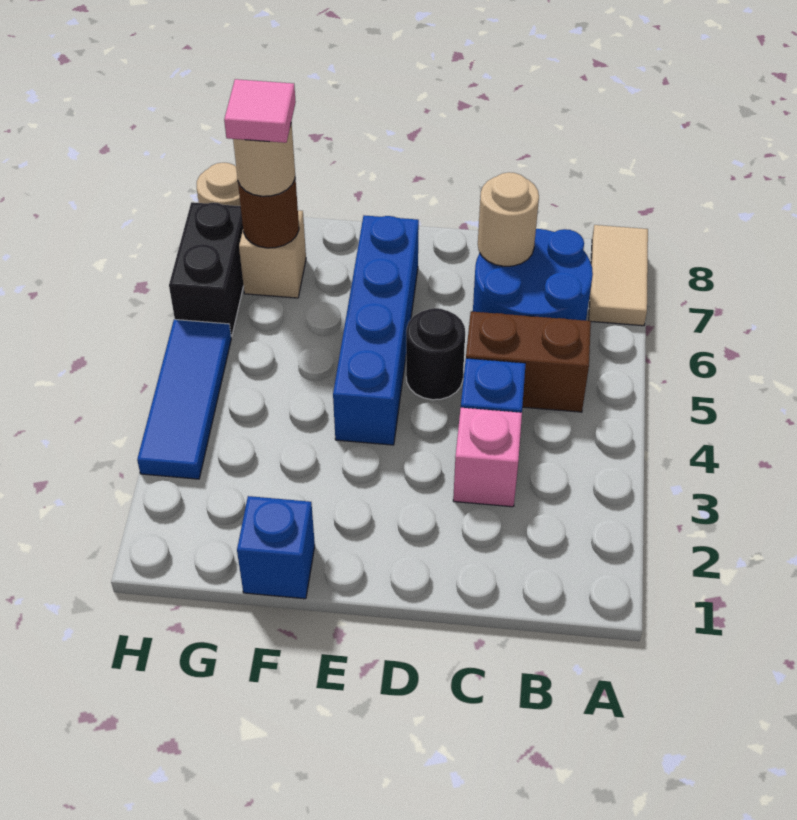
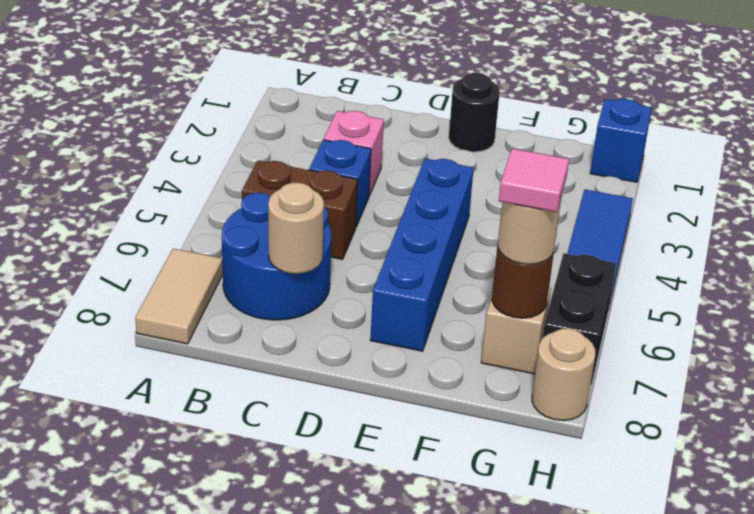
black 1x1 round brick [406,308,465,400] -> black 1x1 round brick moved to [449,73,500,152]
blue 1x1 brick [237,496,315,599] -> blue 1x1 brick moved to [590,99,652,182]

